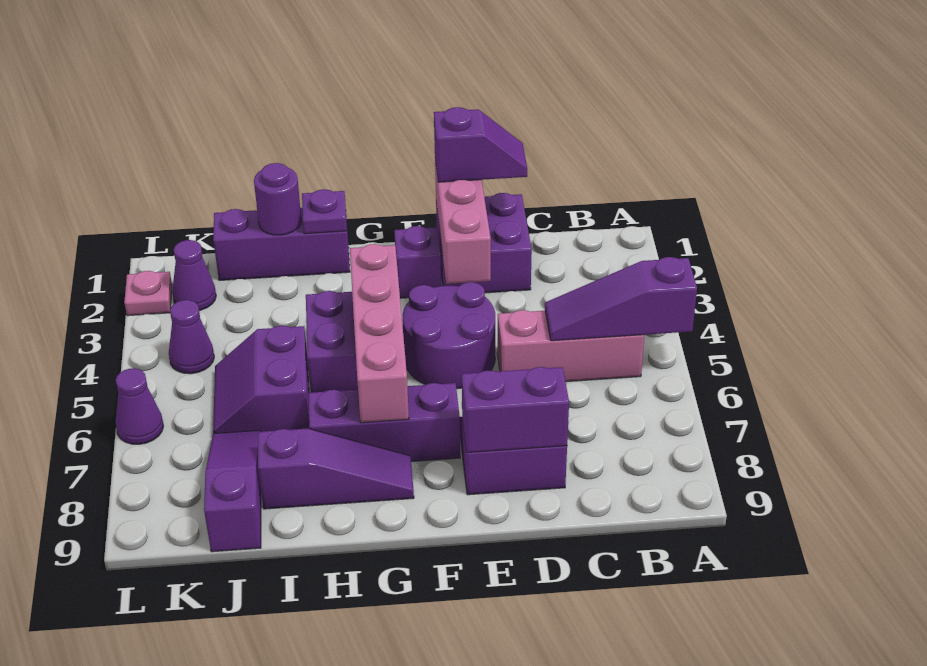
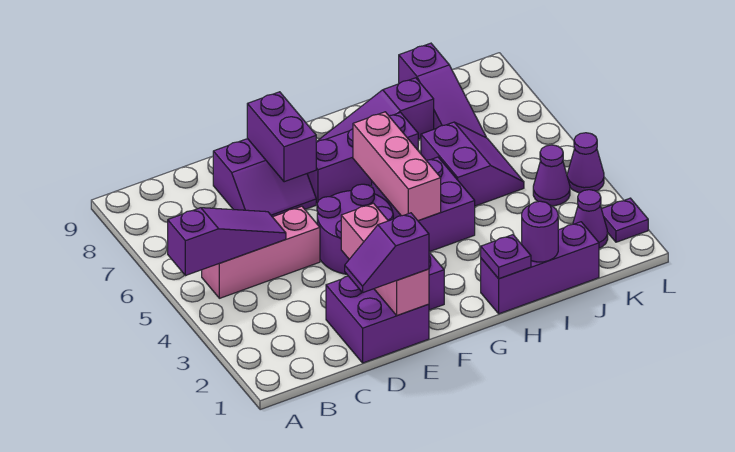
purple 1x2 brick [462,367,569,453] -> purple 1x2 brick turned to [247,92,316,182]
pink 1x4 brick [350,244,409,423] -> pink 1x3 brick [353,112,441,220]
pink 1x1 plate [124,271,172,316] -> purple 1x1 plate [602,198,648,242]
purple 1x1 cone [116,368,163,444] -> purple 1x1 cone moved to [567,133,604,193]

